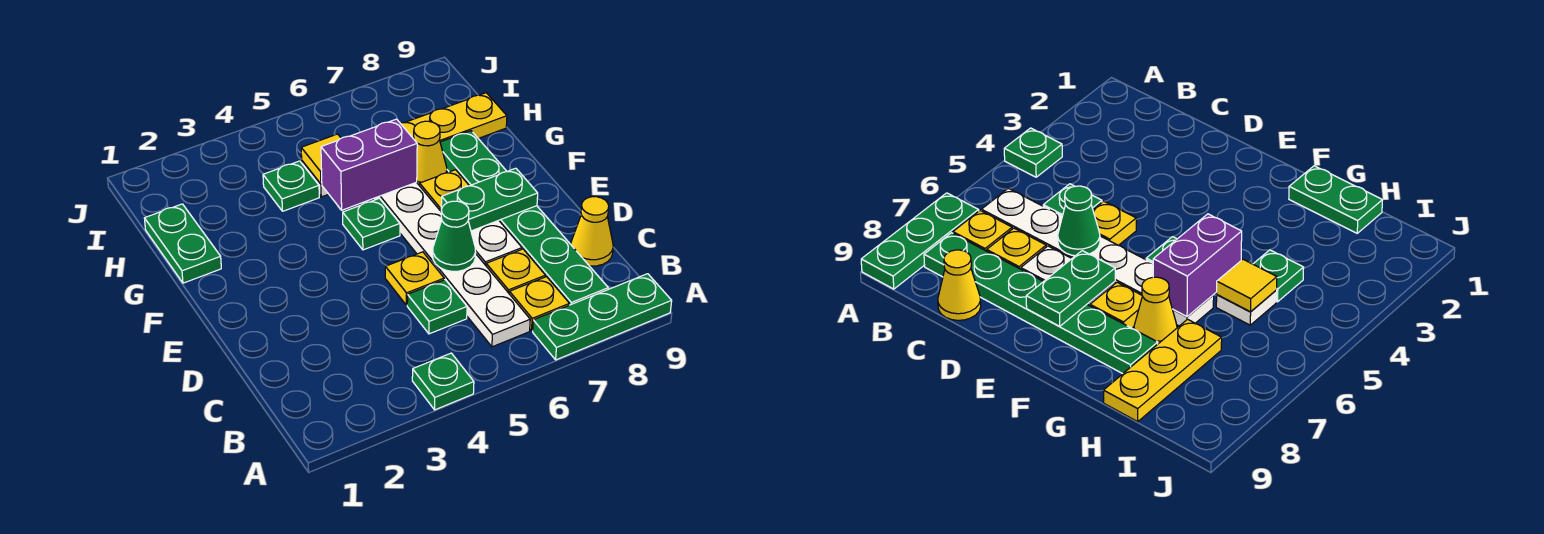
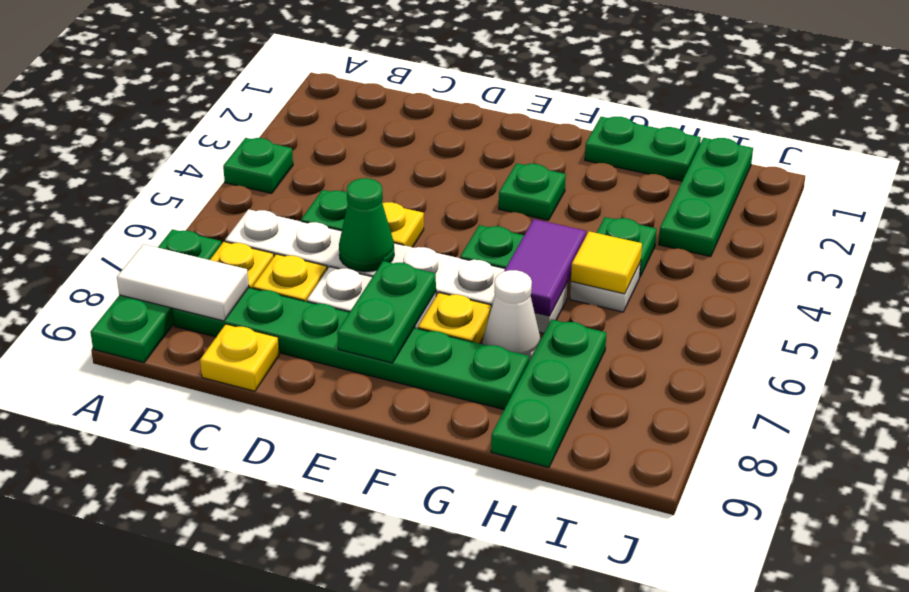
none -> white 1x2 tile [117,244,249,321]
yellow 1x1 cone [571,197,613,266] -> yellow 1x1 plate [200,324,280,391]
none -> green 1x1 plate [499,163,566,220]
purple 1x2 brick [321,119,417,210] -> purple 1x2 tile [504,219,586,316]
yellow 1x1 cone [414,121,447,186] -> white 1x1 cone [483,270,541,361]
yellow 1x3 plate [400,93,507,142] -> green 1x3 plate [491,319,606,467]
none -> green 1x3 plate [659,138,753,257]

